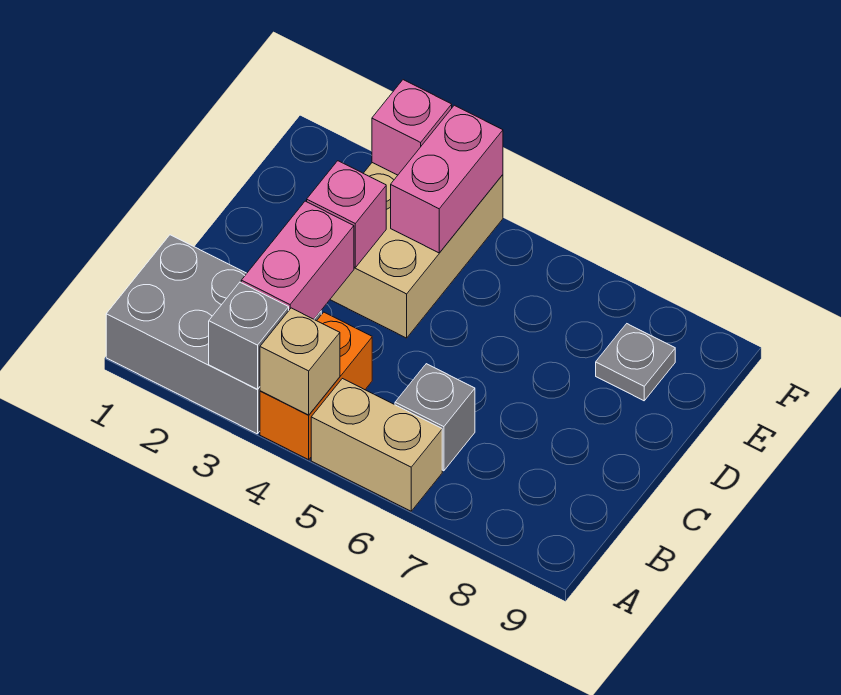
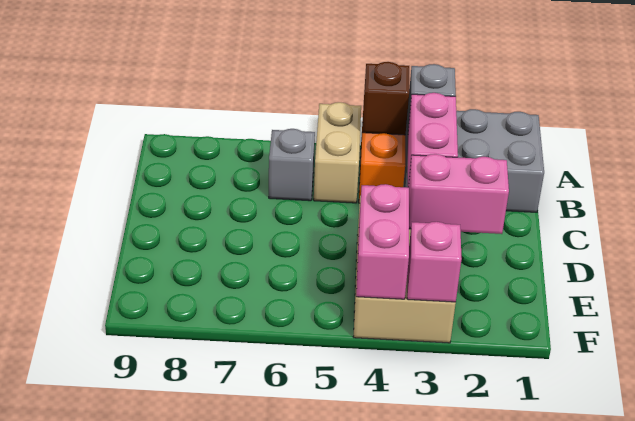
tan 1x1 brick [260,308,340,415] -> brown 1x1 brick [362,62,409,135]
tan 1x2 brick [311,379,442,511] -> tan 1x2 brick turned to [314,102,361,203]
pink 1x1 brick [307,161,386,268] -> pink 1x2 brick [408,154,509,234]
grey 1x1 plate [596,324,675,401] -> none

